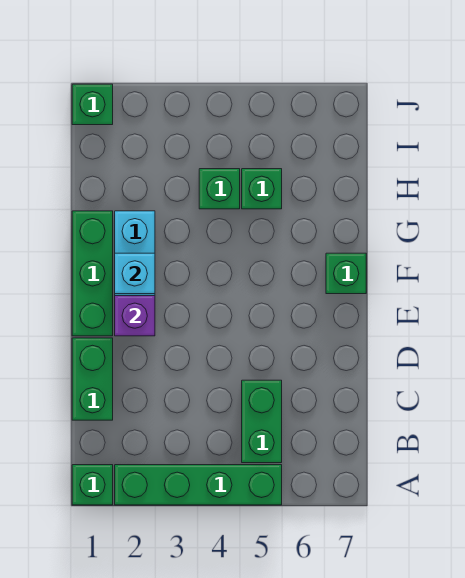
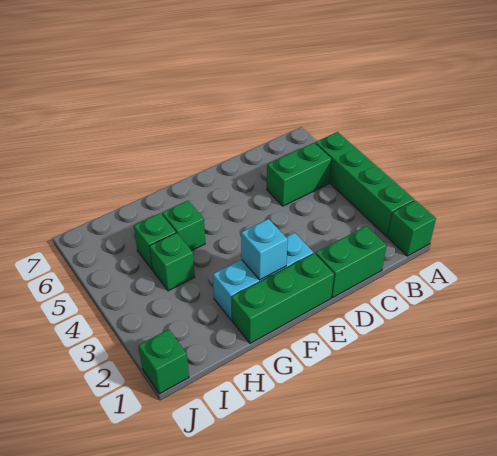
purple 1x1 brick [115,296,155,336] -> none
green 1x1 brick [326,253,366,294] -> green 1x1 brick moved to [162,201,205,251]

